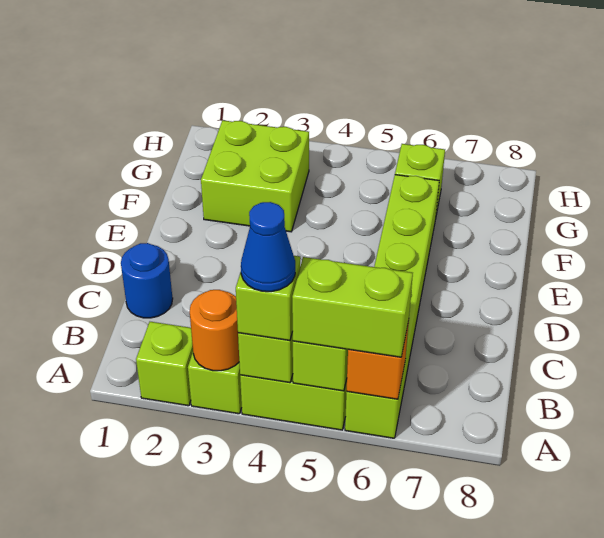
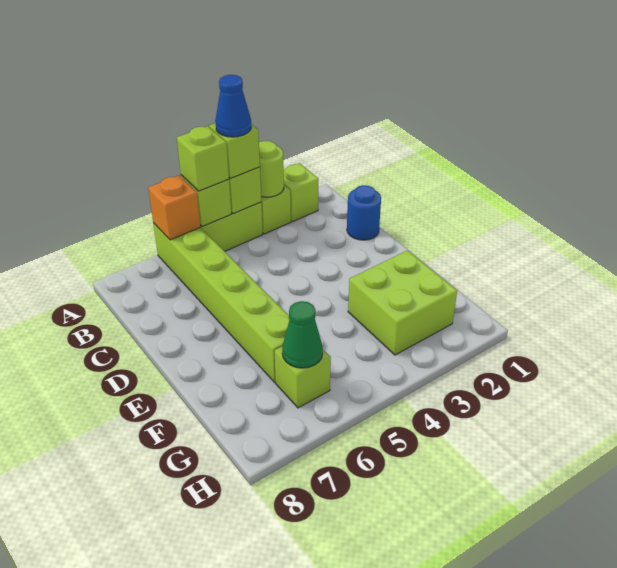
orange 1x1 round brick [190,290,239,371] -> lime 1x1 round brick [259,141,284,197]
lime 1x2 brick [292,257,413,357] -> lime 1x1 brick [177,126,229,191]
none -> green 1x1 cone [282,301,323,368]

